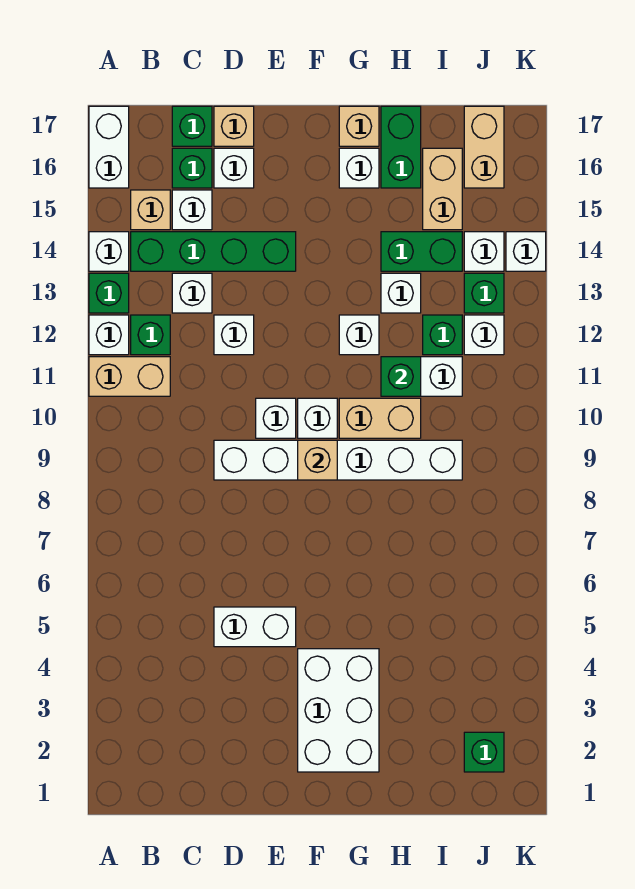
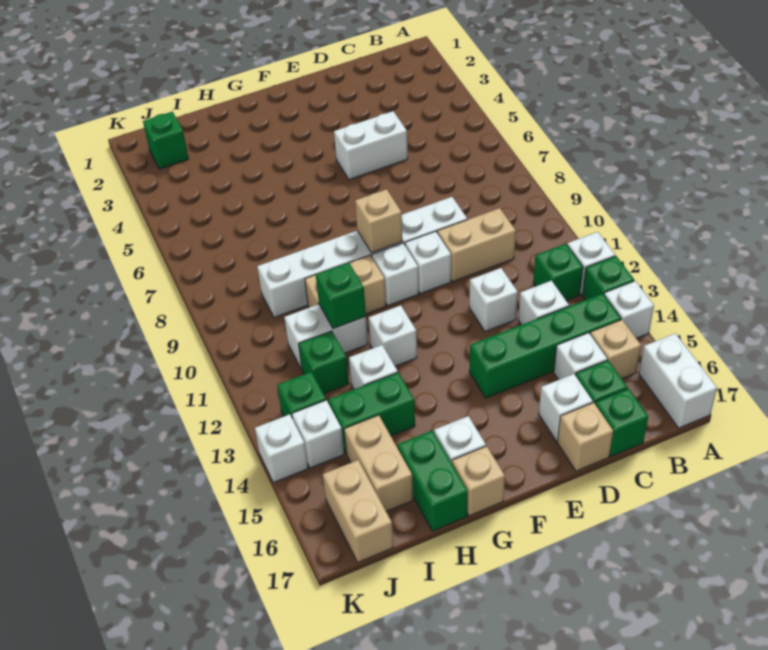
tan 1x2 brick [89,357,170,396] -> tan 1x2 brick moved to [437,208,516,282]
white 2x3 brick [298,649,379,772] -> none
white 1x1 brick [464,315,504,355] -> none

